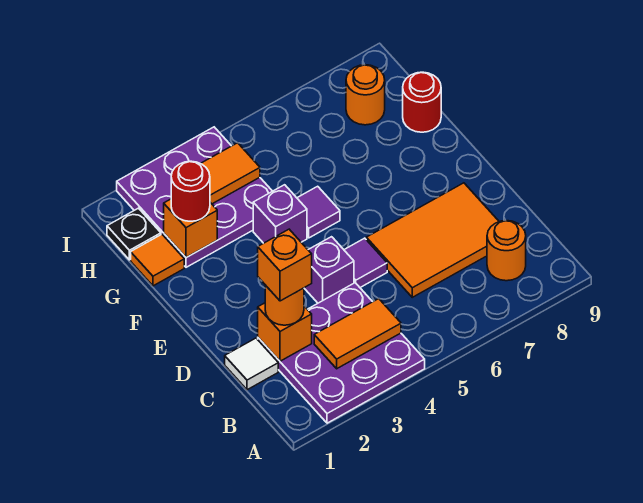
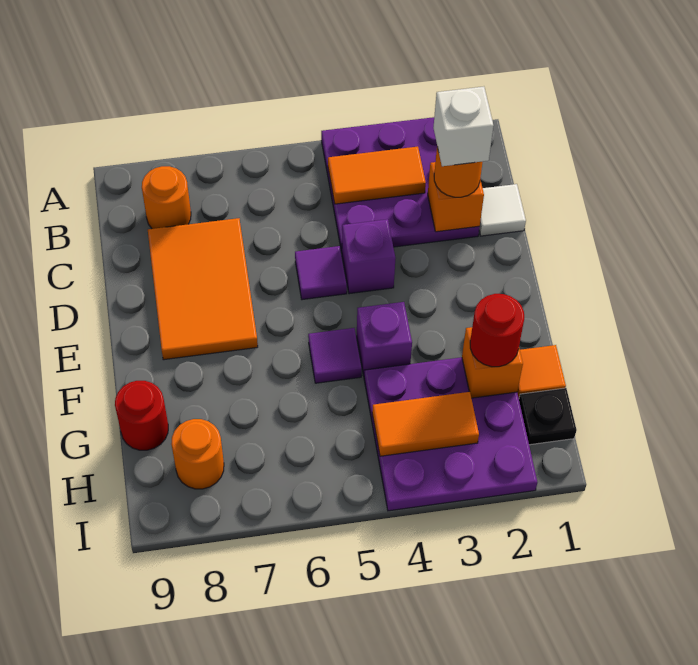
orange 1x1 brick [258,229,312,301] -> white 1x1 brick [433,87,494,166]
orange 2x3 tile [366,183,499,297] -> orange 2x3 tile turned to [148,218,258,360]

